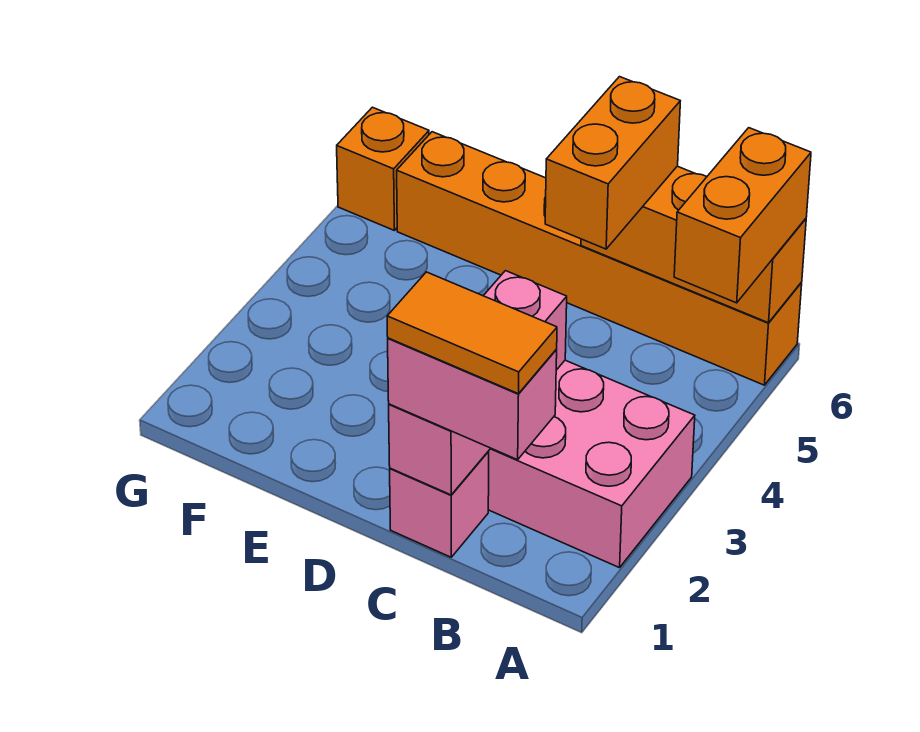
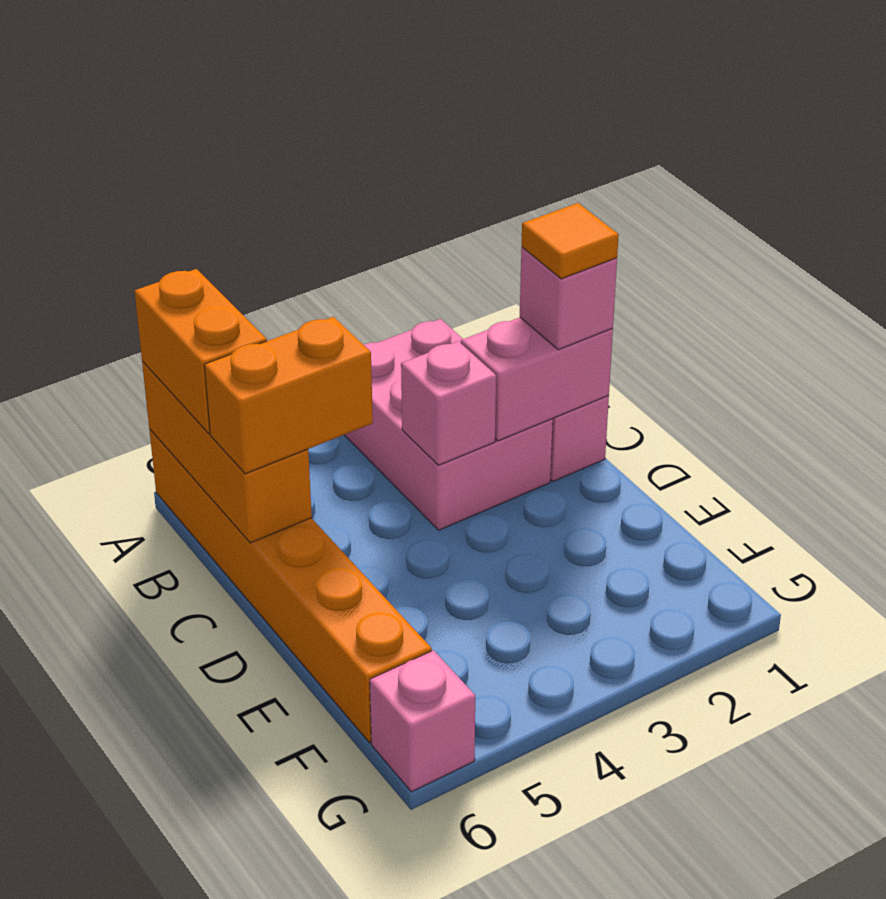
orange 1x2 brick [674,128,811,303] -> orange 1x2 brick turned to [135,269,267,434]
pink 1x2 brick [388,338,557,460] -> pink 1x1 brick [520,247,617,350]
orange 1x2 tile [387,272,557,394] -> orange 1x1 tile [522,203,619,279]
orange 1x1 brick [337,107,429,231] -> pink 1x1 brick [370,650,475,792]

